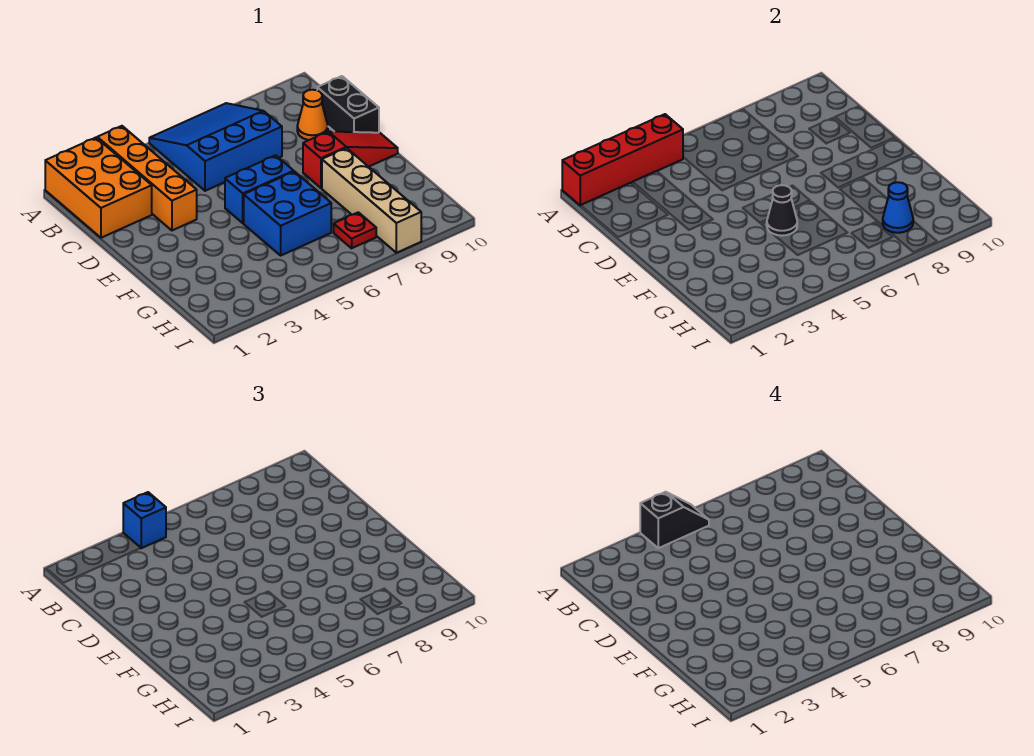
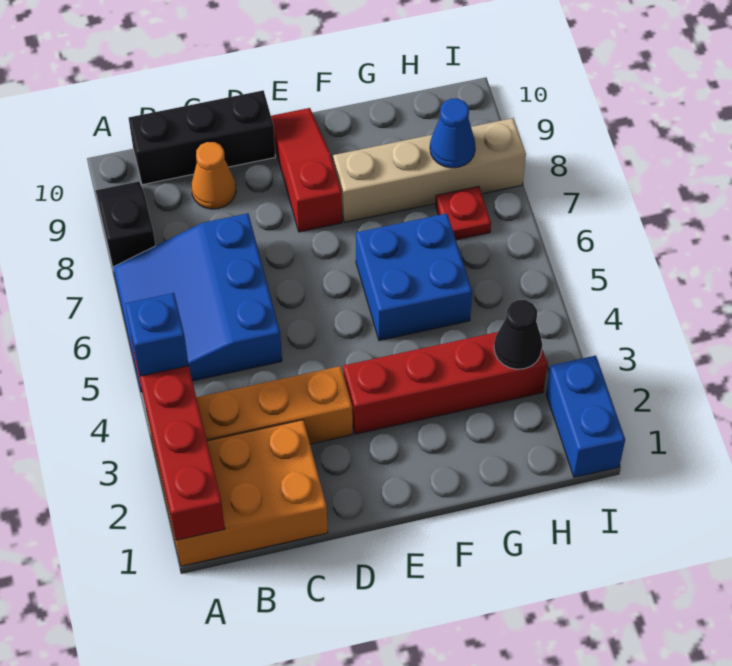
black 1x2 slope [640,492,709,548] -> black 1x2 slope moved to [96,181,155,267]
black 1x2 brick [317,76,379,133] -> black 1x3 brick [129,90,275,185]
none -> red 1x4 brick [343,332,547,434]
blue 1x2 brick [225,155,294,223] -> blue 1x2 brick moved to [546,356,625,477]
black 1x1 cone [767,185,797,236] -> black 1x1 cone moved to [494,300,542,369]

